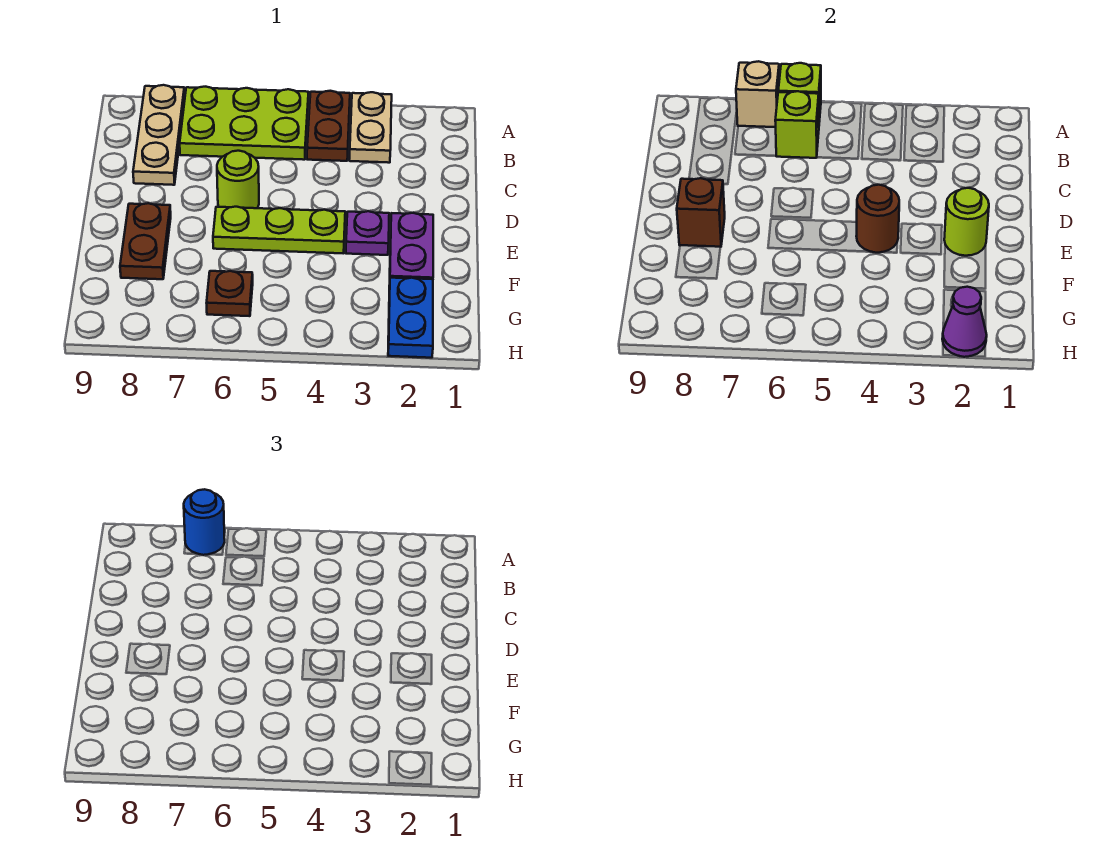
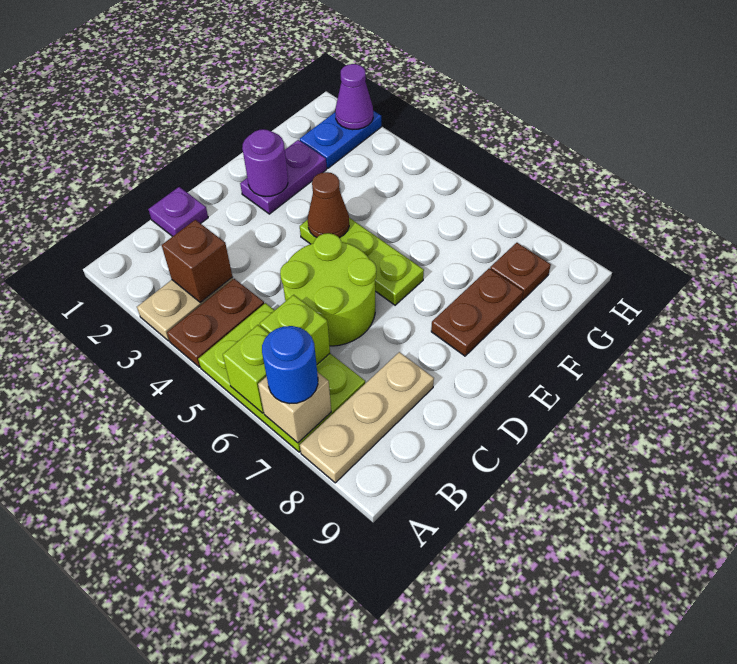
lime 1x1 round brick [217,151,259,208] -> lime 2x2 round brick [280,233,376,346]
lime 1x1 round brick [944,188,989,256] -> purple 1x1 round brick [242,129,288,197]
purple 1x1 plate [346,211,389,255] -> purple 1x1 plate moved to [148,187,208,236]
brown 1x1 round brick [856,185,899,253] -> brown 1x1 cone [308,172,349,238]
brown 1x1 brick [677,178,725,247] -> brown 1x1 brick moved to [162,220,232,303]
brown 1x1 plate [207,271,253,316] -> brown 1x1 plate moved to [490,243,551,300]

